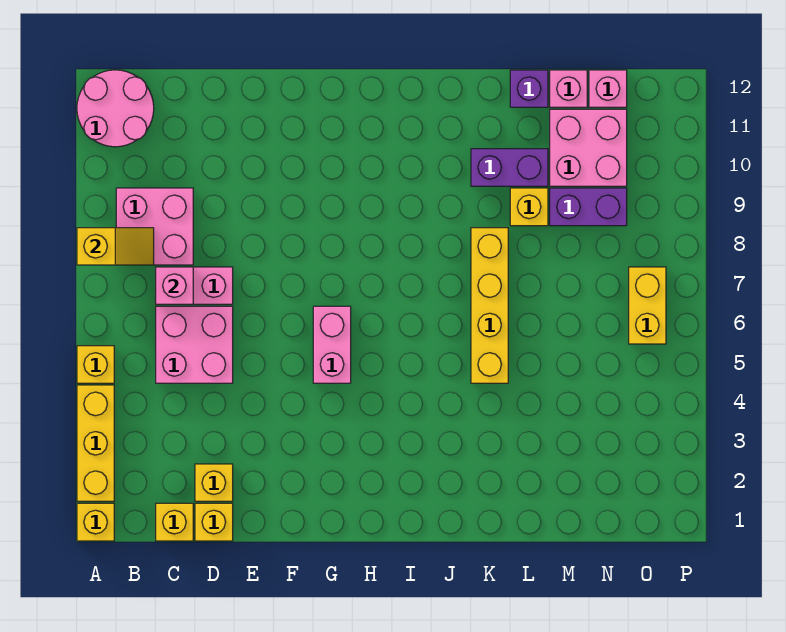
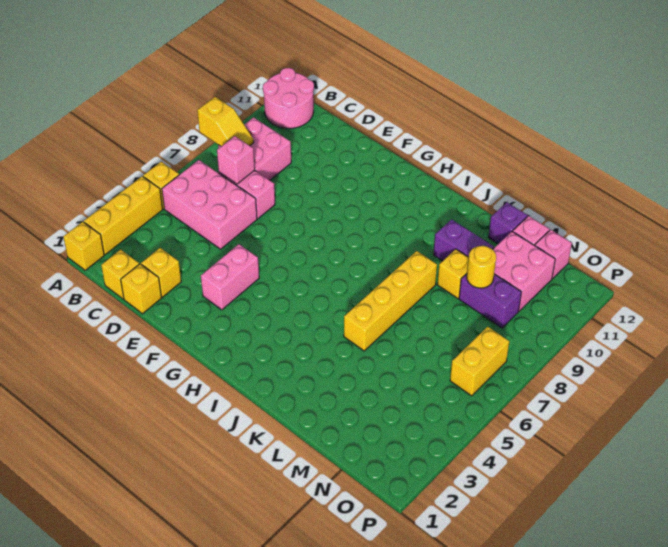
pink 2x2 brick [156,306,233,383] -> pink 2x3 brick [162,160,257,249]
pink 1x2 brick [313,306,351,383] -> pink 1x2 brick moved to [201,244,259,310]
none -> yellow 1x1 round brick [467,246,496,288]

